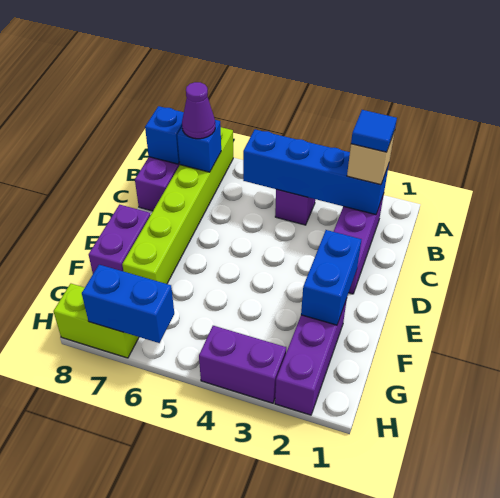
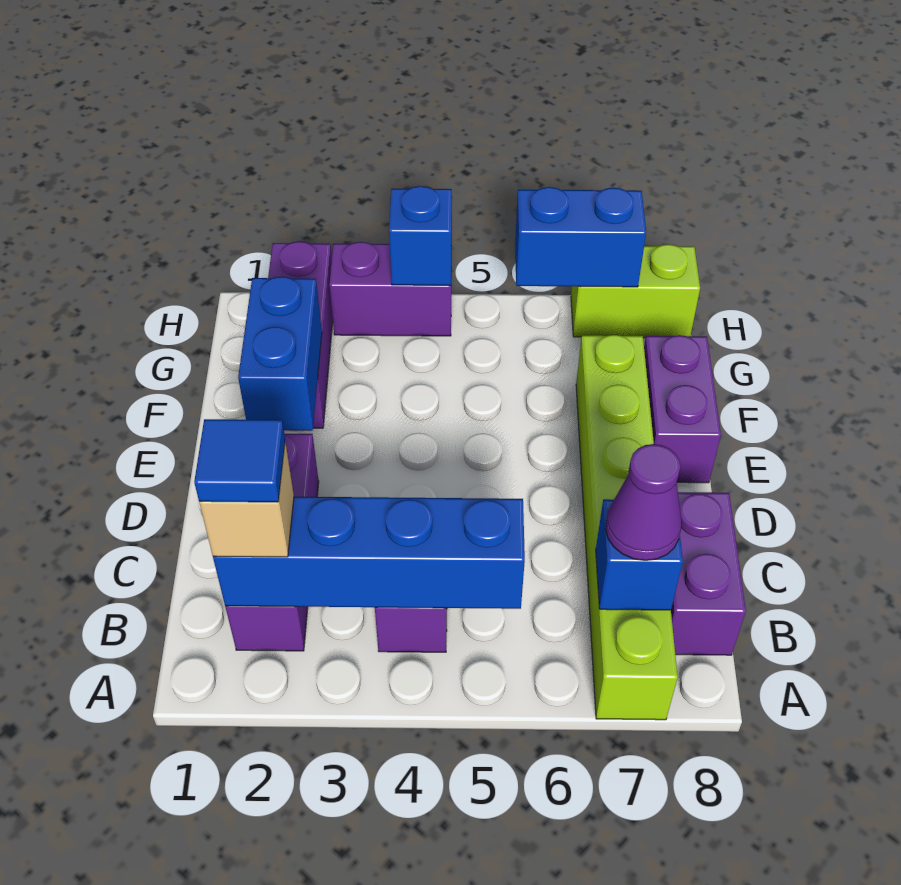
blue 1x1 brick [145,106,184,164] -> blue 1x1 brick moved to [389,186,452,285]

